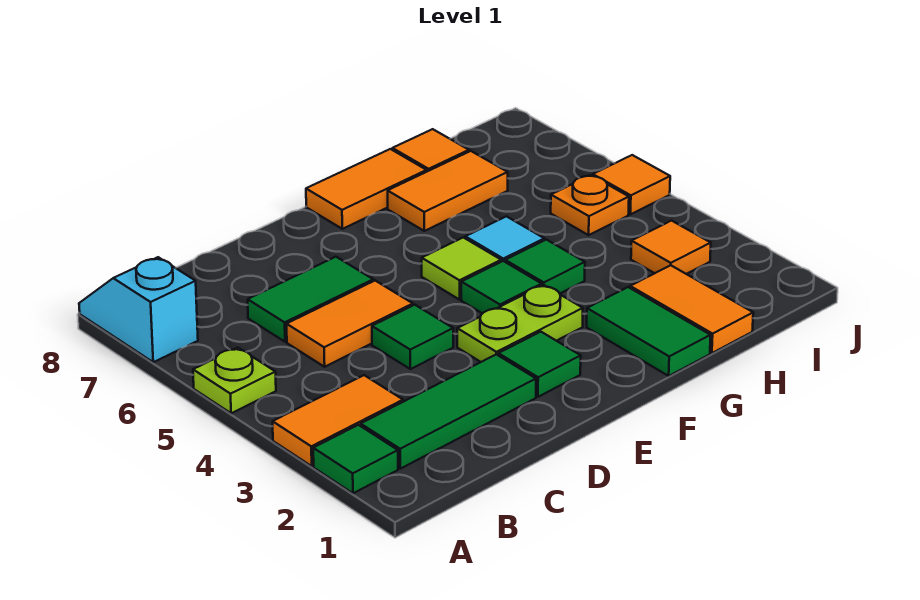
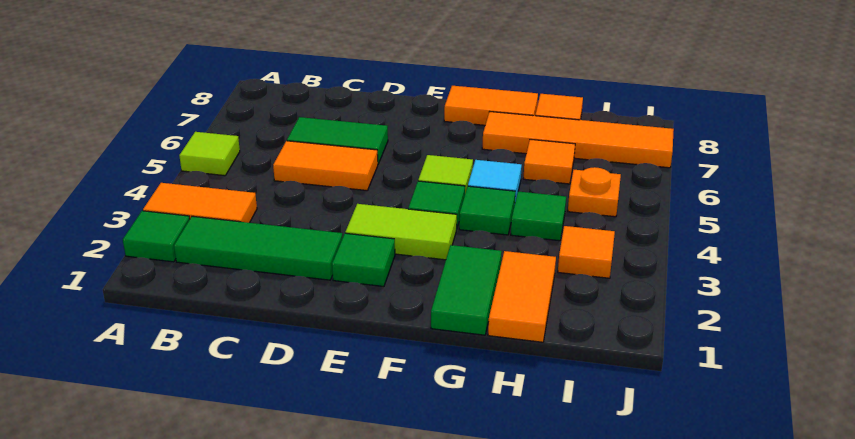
lime 1x1 plate [193,348,276,413] -> lime 1x1 tile [179,132,240,176]
cyan 1x2 slope [79,257,198,362] -> none
green 1x1 tile [372,305,453,369] -> green 1x1 tile moved to [511,191,566,241]
lime 1x2 plate [457,285,583,362] -> lime 1x2 tile [345,204,457,260]
orange 1x2 tile [388,151,508,231] -> orange 1x4 tile [482,112,674,168]
orange 1x1 tile [593,155,670,214] -> orange 1x1 tile moved to [523,139,575,184]

